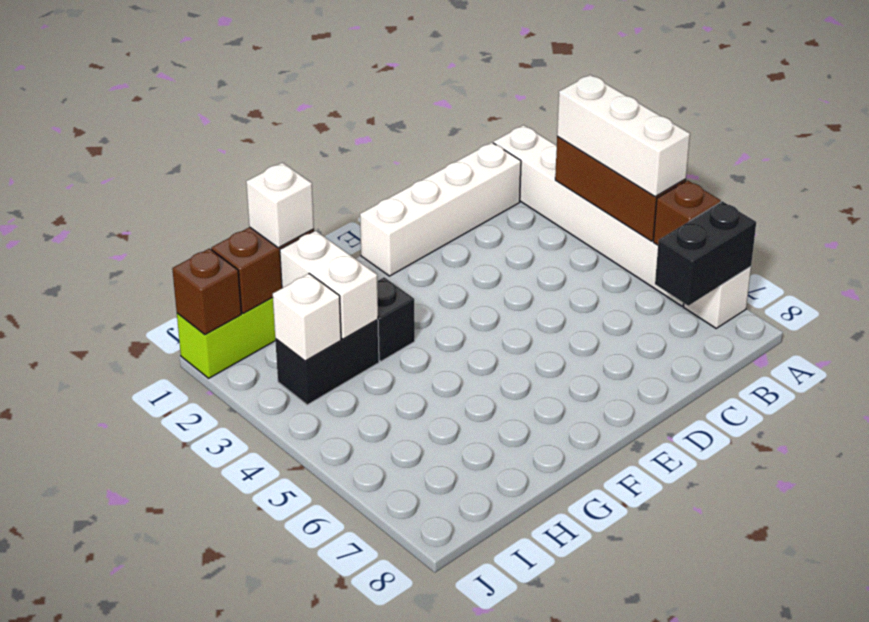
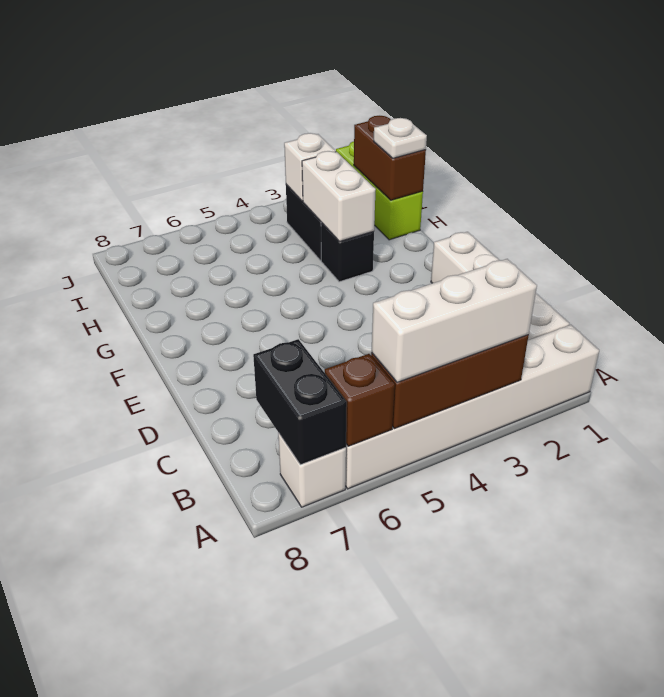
white 1x1 brick [246,163,314,248] -> white 1x1 plate [374,118,427,158]
white 1x2 brick [280,230,378,339] -> white 1x2 brick turned to [302,151,376,241]
brown 1x1 brick [172,249,241,335] -> none

